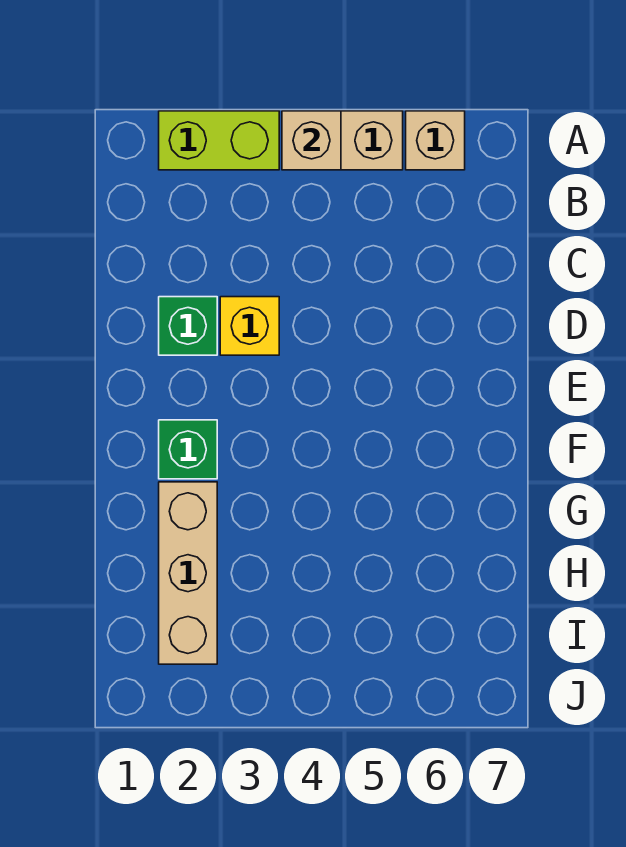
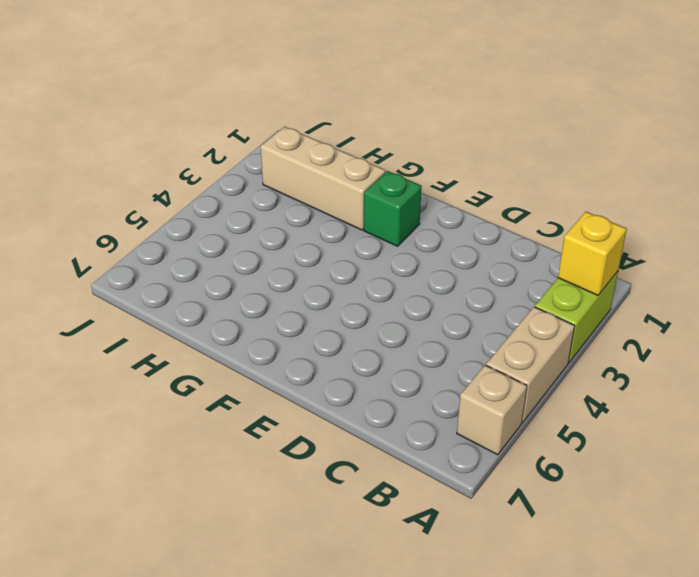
tan 1x1 brick [282,111,341,170] -> none
green 1x1 brick [159,297,217,355] -> none
yellow 1x1 brick [220,297,279,355] -> yellow 1x1 brick moved to [558,212,627,295]

